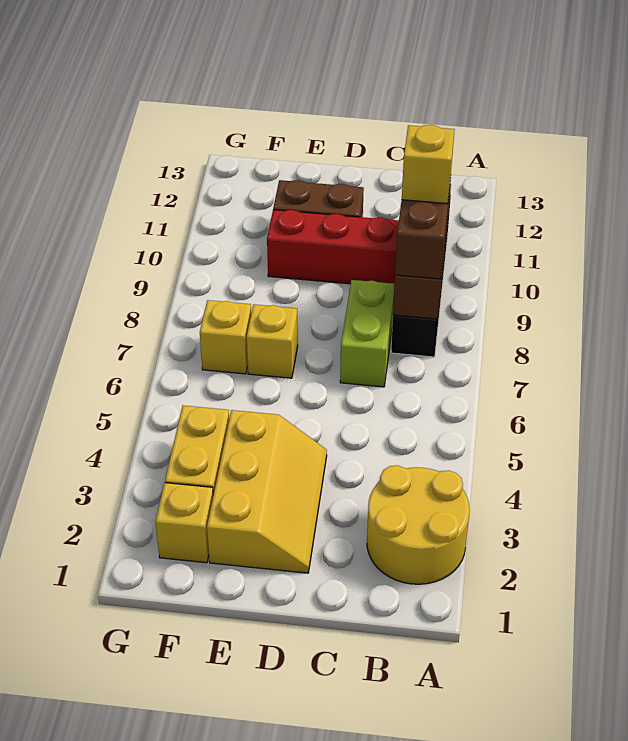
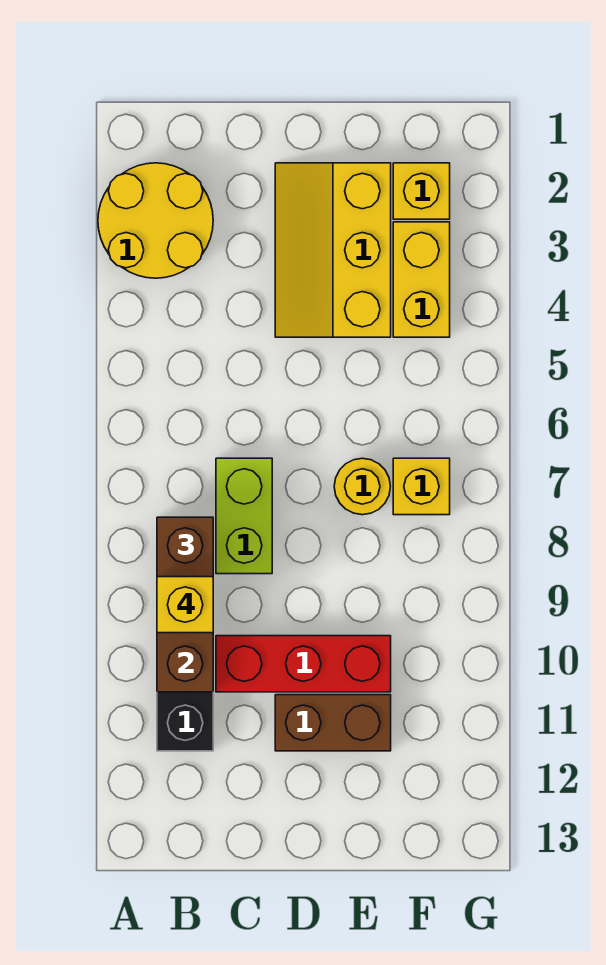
yellow 1x1 brick [247,304,298,378] -> yellow 1x1 round brick [334,458,390,515]

